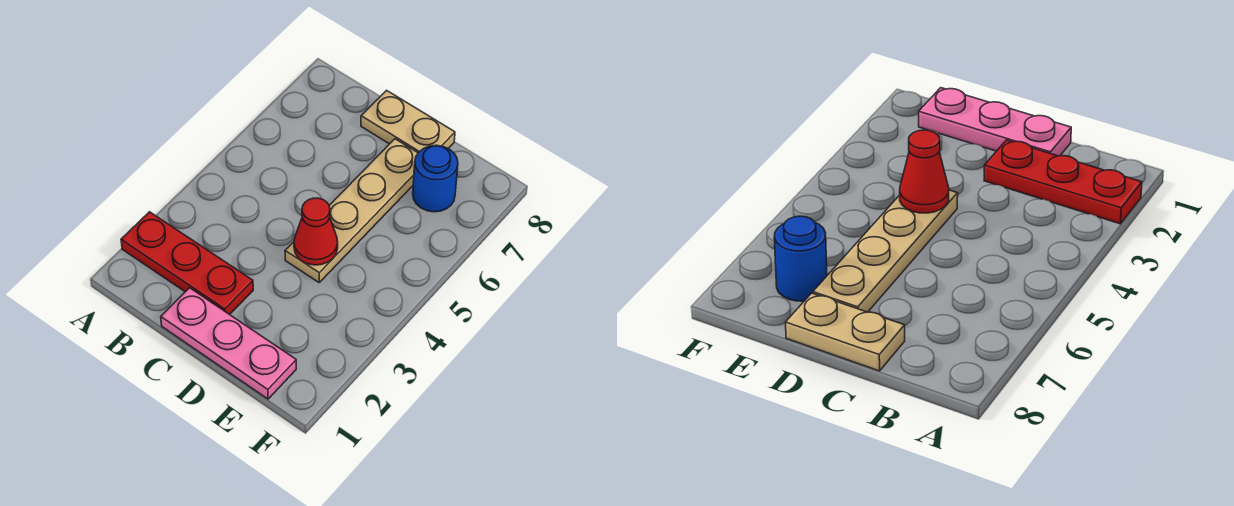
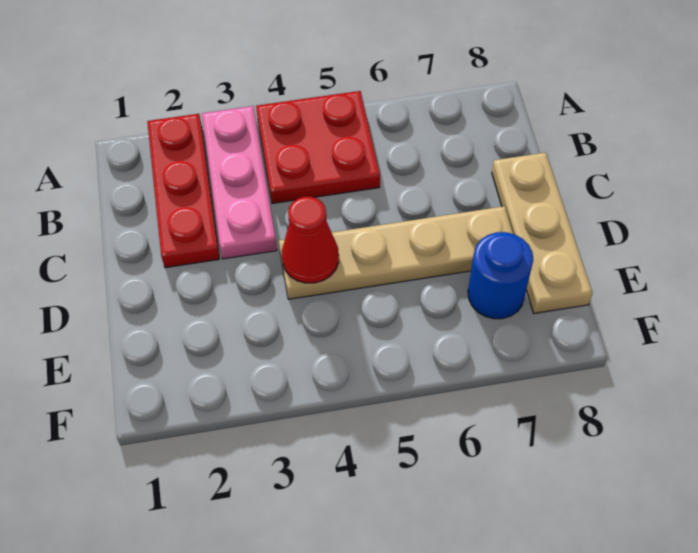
none -> red 2x2 plate [256,91,380,204]
pink 1x3 plate [161,288,296,399] -> pink 1x3 plate moved to [202,106,277,259]
tan 1x2 plate [361,90,455,153] -> tan 1x3 plate [492,153,592,313]

